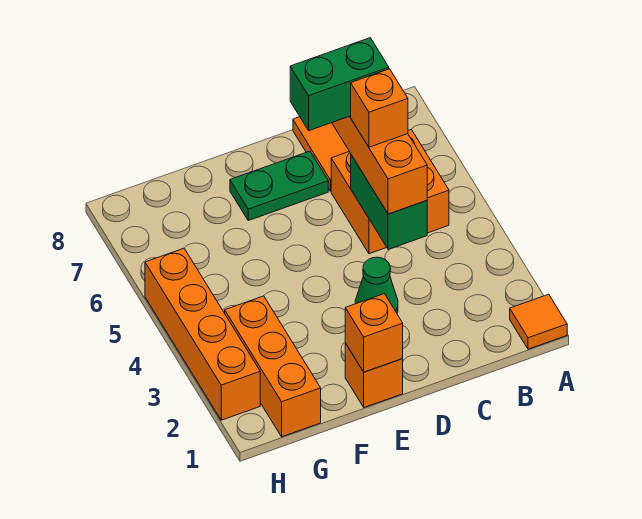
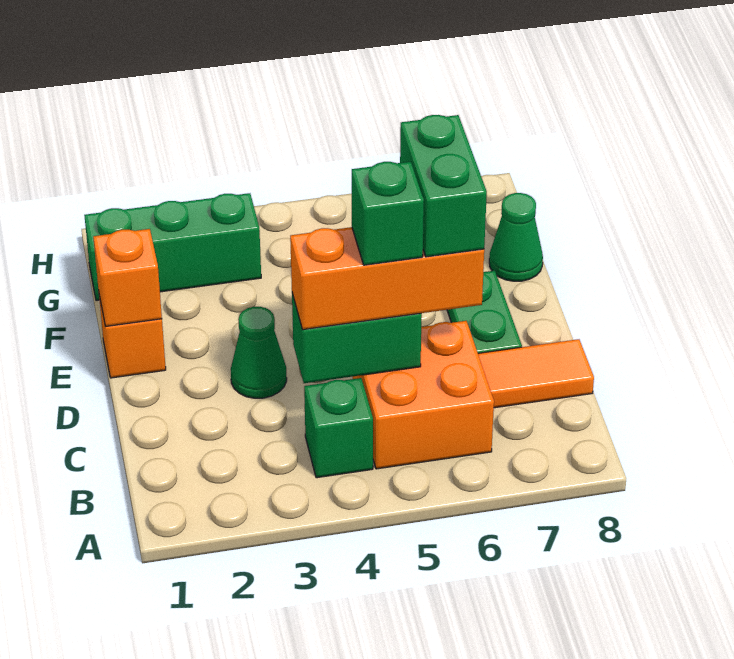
orange 1x1 tile [510,294,567,349] -> none
none -> green 1x1 brick [304,378,373,478]
orange 1x1 brick [351,69,408,147] -> green 1x1 brick [352,162,424,265]
none -> green 1x1 cone [489,193,543,281]
orange 1x3 brick [225,296,321,437] -> green 1x3 brick [84,193,261,300]
orange 1x4 brick [145,248,260,420] -> none

